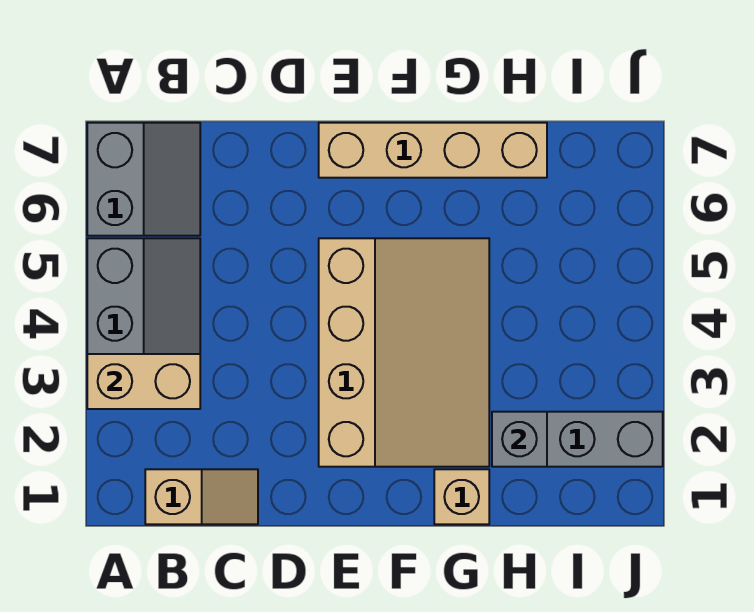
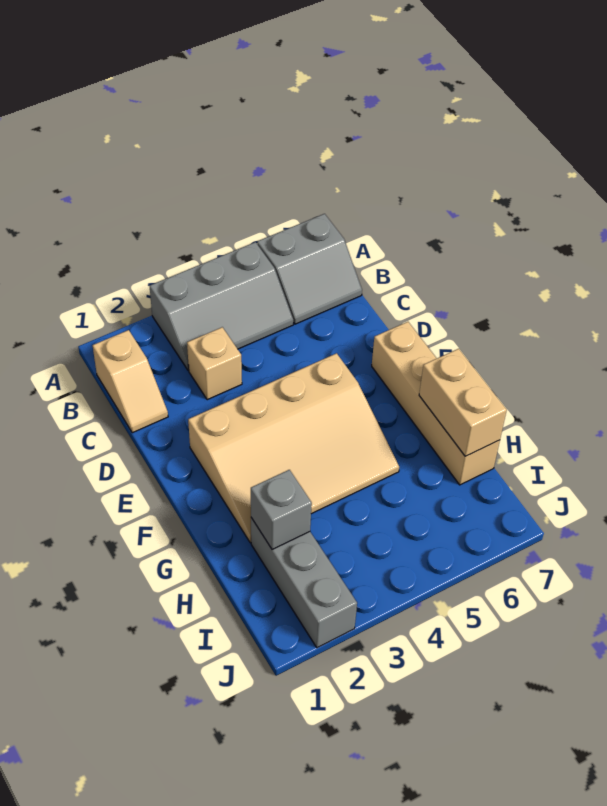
tan 1x2 brick [87,354,200,409] -> tan 1x2 brick moved to [419,349,507,456]
tan 1x1 brick [434,469,489,524] -> tan 1x1 brick moved to [187,327,242,400]

